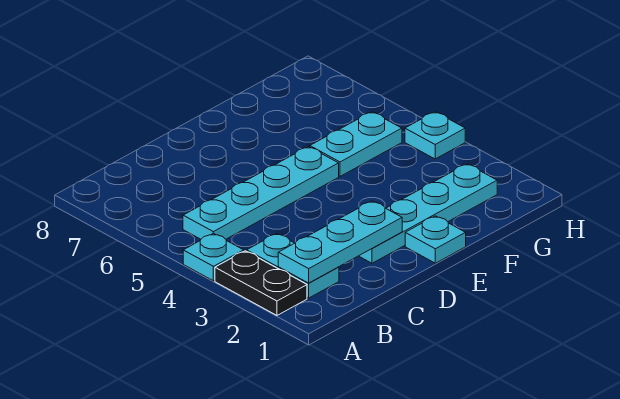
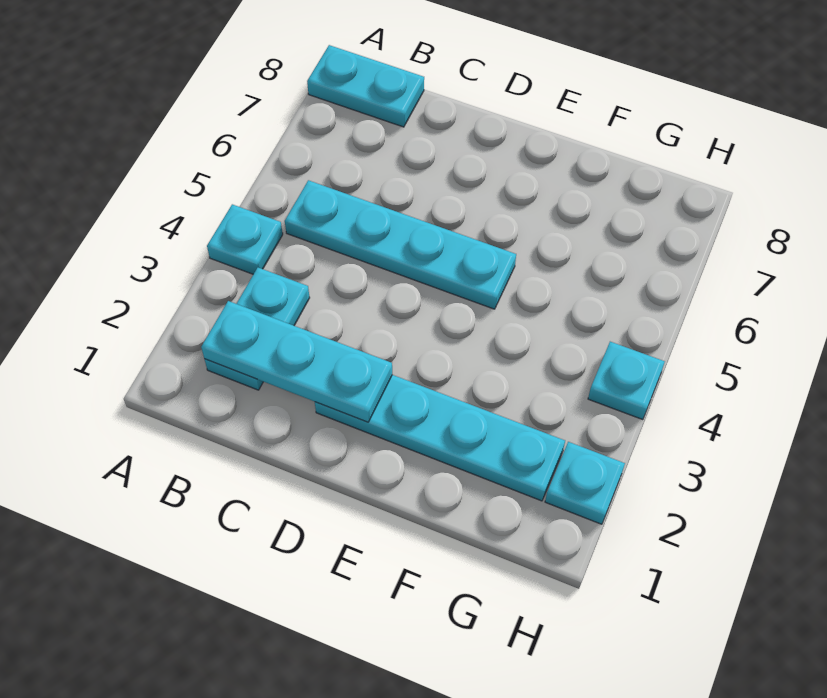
black 1x2 plate [215,251,307,315] -> none
cyan 1x1 plate [405,216,466,263] -> cyan 1x1 plate moved to [545,442,625,524]
cyan 1x2 plate [310,112,402,176] -> cyan 1x2 plate moved to [307,45,424,127]

